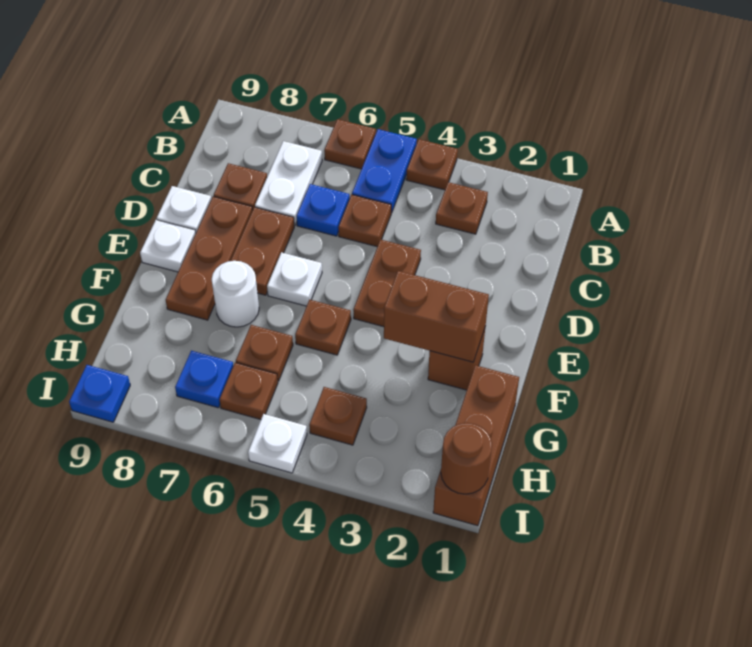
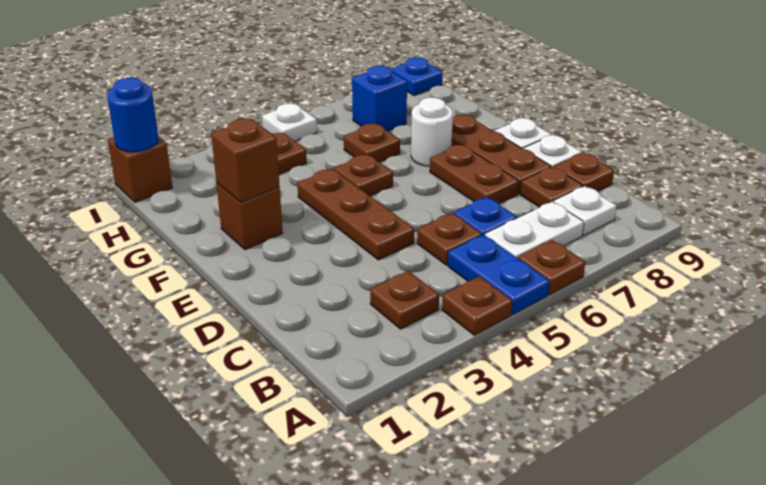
white 1x2 plate [255,141,322,225] -> white 1x2 plate turned to [485,202,584,258]
brown 1x2 plate [353,239,421,327] -> brown 1x3 plate [297,169,414,260]
white 1x1 plate [267,252,322,306] -> white 1x1 plate moved to [554,186,617,235]
brown 1x2 brick [384,271,489,362] -> brown 1x1 brick [211,119,280,202]
brown 1x3 brick [433,365,519,526] -> brown 1x1 brick [108,136,172,202]
brown 1x1 plate [219,363,278,420] -> brown 1x1 plate moved to [554,153,614,191]
blue 1x1 plate [175,351,233,408] -> blue 1x1 brick [352,66,407,131]
brown 1x1 round brick [441,423,492,494] -> blue 1x1 round brick [107,78,158,152]

